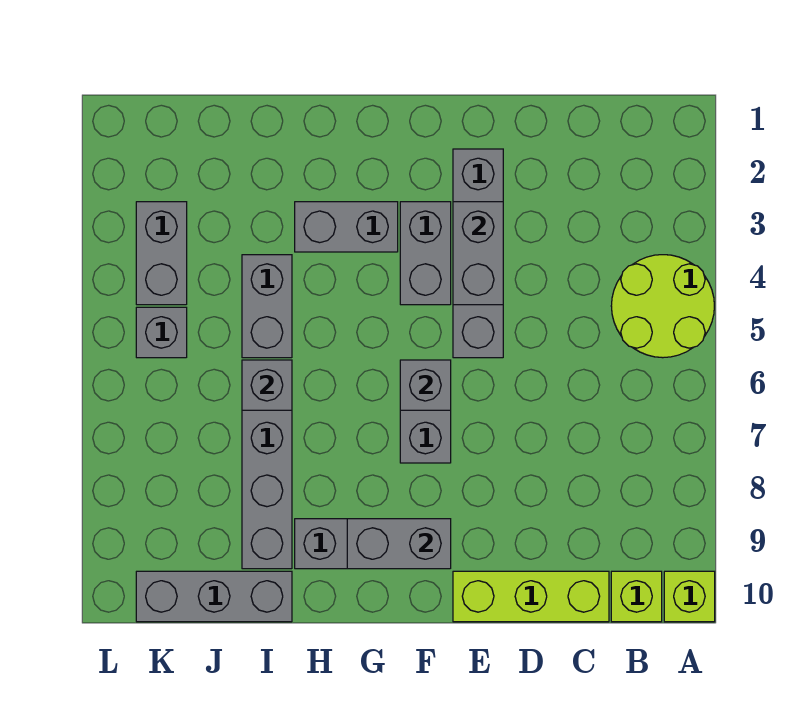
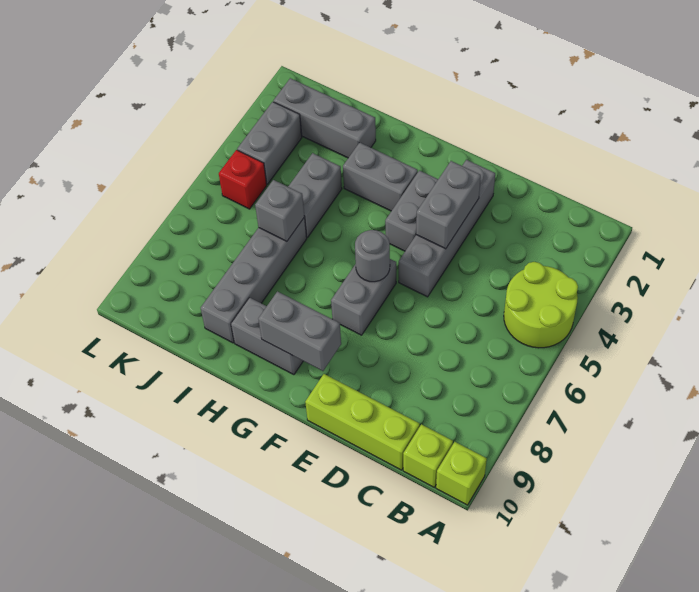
grey 1x1 brick [400,360,451,410] -> grey 1x1 round brick [355,230,390,282]
grey 1x3 brick [136,571,292,622] -> grey 1x3 brick moved to [273,78,376,158]
grey 1x1 brick [136,307,187,358] -> red 1x1 brick [219,150,267,209]

